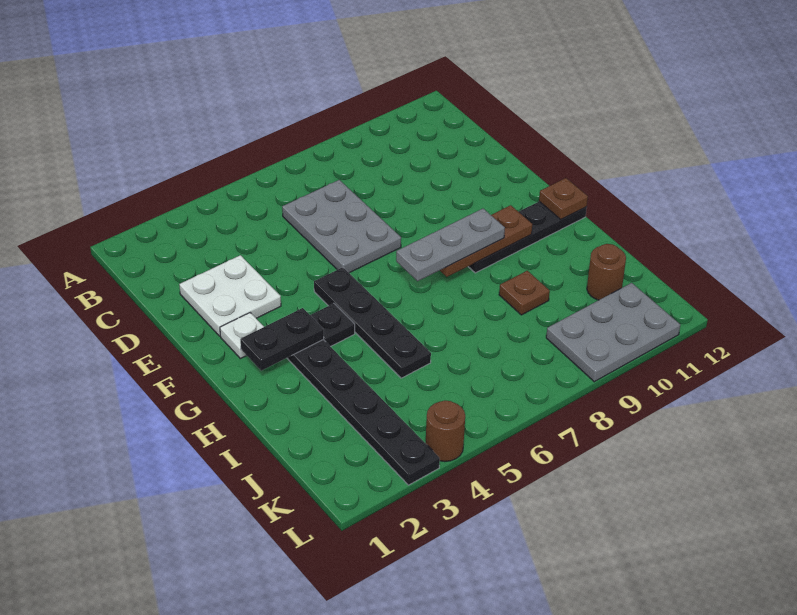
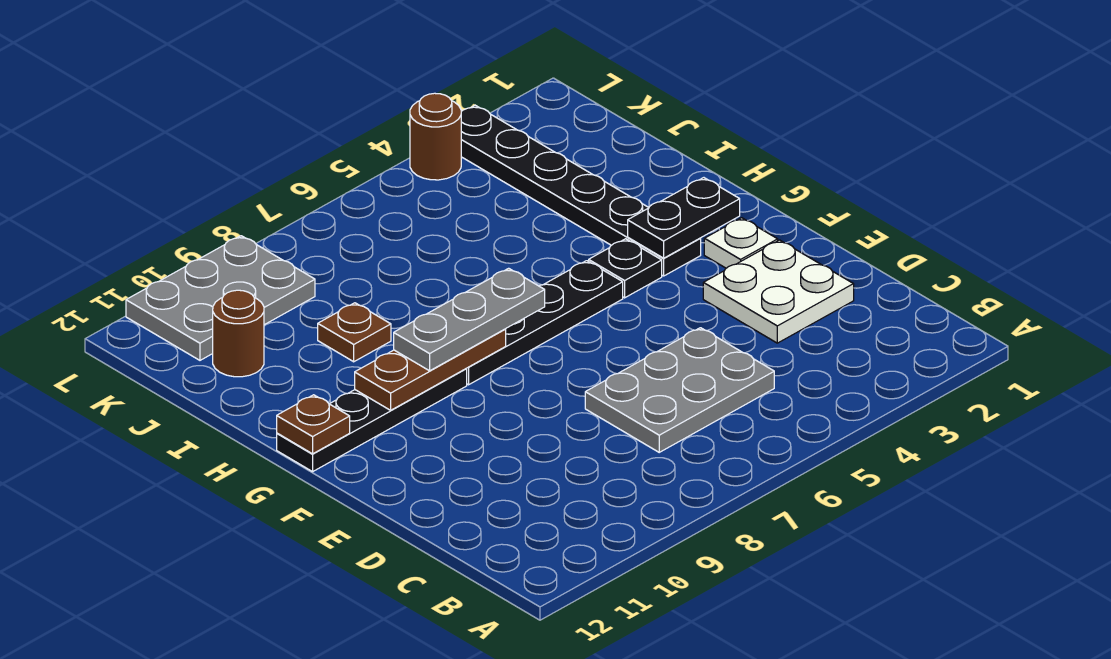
grey 2x3 plate [282,180,401,273] -> grey 2x3 plate turned to [585,328,774,452]
black 1x4 plate [314,267,431,378] -> black 1x4 plate turned to [466,261,623,385]

